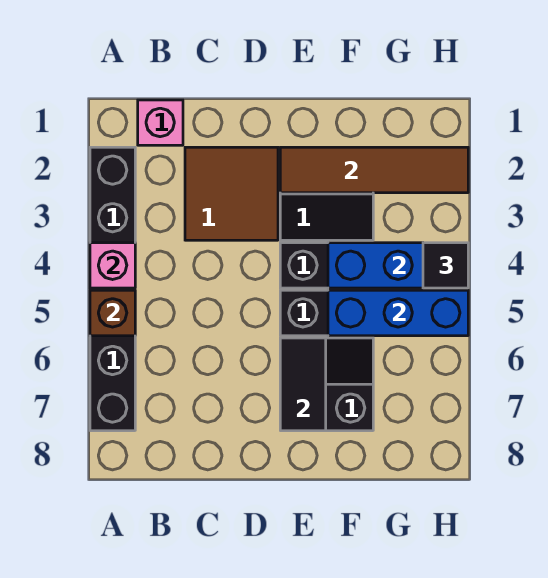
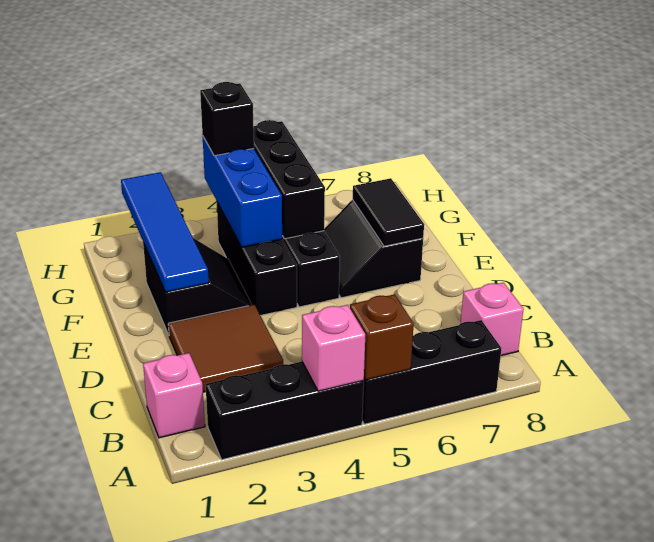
none -> pink 1x1 brick [460,283,524,356]
brown 1x4 tile [280,147,468,193] -> blue 1x4 tile [121,172,209,292]
black 1x2 tile [280,338,326,431] -> black 1x2 tile turned to [352,178,424,246]
blue 1x3 brick [328,290,468,336] -> black 1x3 brick [253,120,325,239]
black 1x1 tile [423,243,468,288] -> black 1x1 brick [200,82,254,156]

